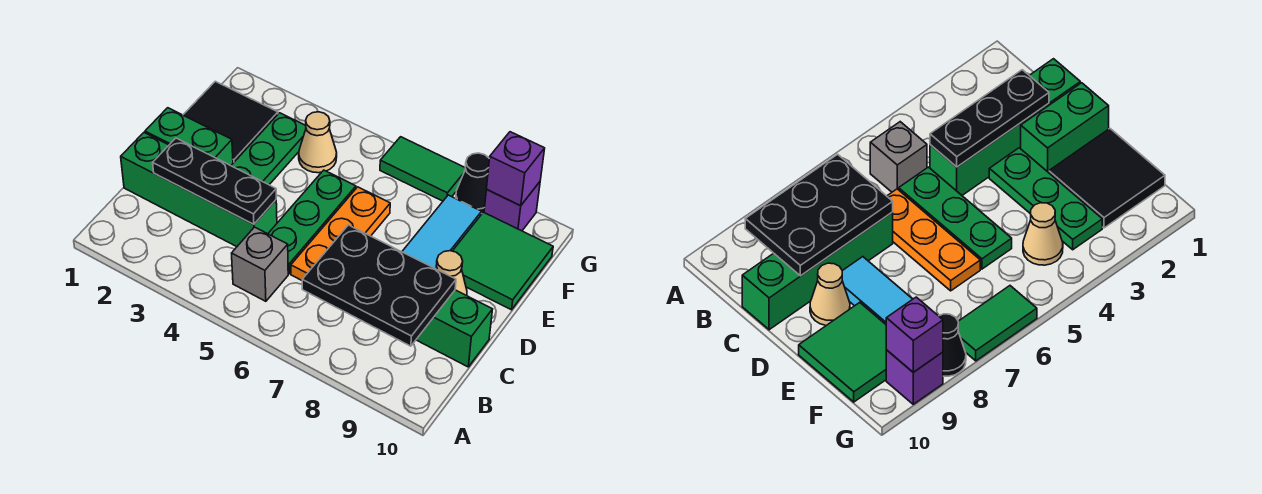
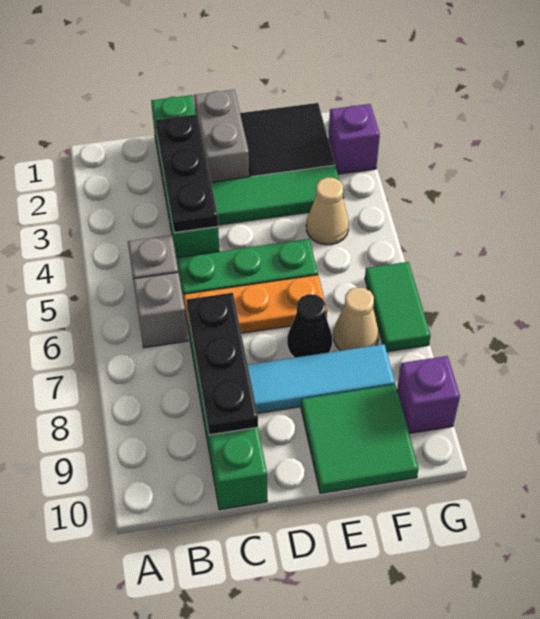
none -> grey 1x1 brick [133,272,188,348]
black 2x3 plate [302,225,456,346] -> black 1x3 plate [187,293,258,435]
green 1x2 brick [145,108,233,166] -> grey 1x2 brick [194,90,249,182]
green 1x3 plate [231,113,306,185] -> green 1x3 tile [211,165,344,225]
tan 1x1 cone [436,251,467,296] -> tan 1x1 cone moved to [334,287,379,351]
black 1x1 cone [456,153,489,214] -> black 1x1 cone moved to [287,294,332,358]
purple 1x1 brick [487,132,545,206] -> purple 1x1 brick moved to [328,104,380,174]

